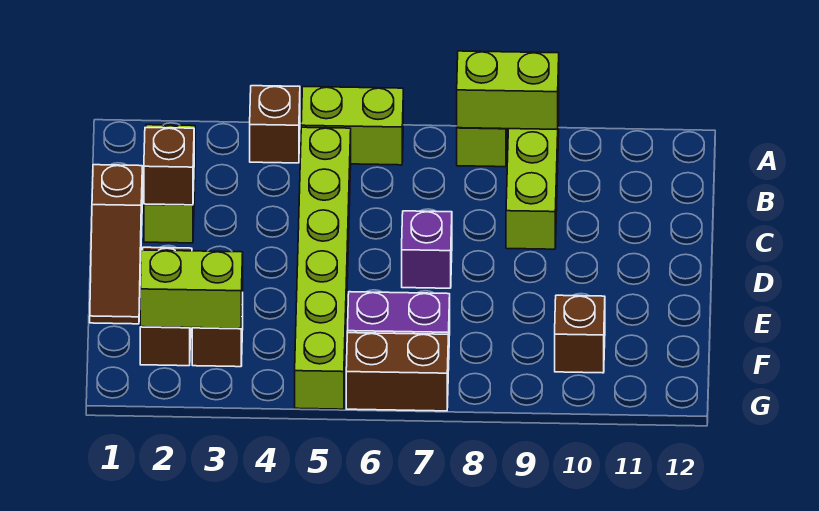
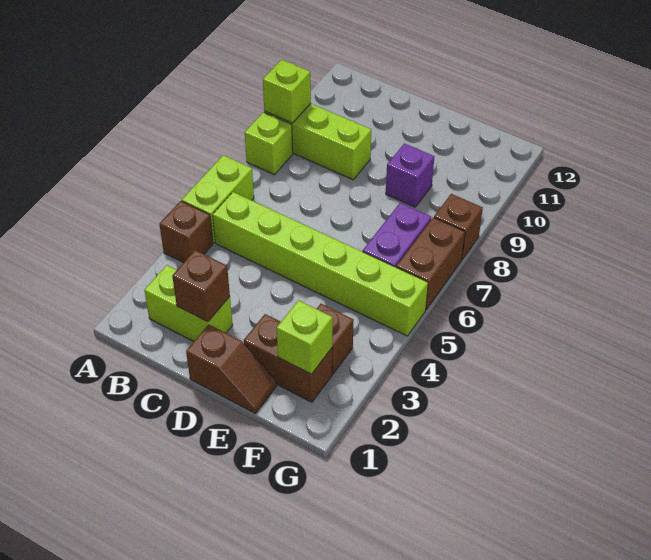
lime 1x2 brick [457,51,559,129] -> lime 1x1 brick [263,60,311,123]
brown 1x3 slope [90,165,142,324] -> brown 1x2 slope [186,324,277,413]
purple 1x1 brick [402,211,452,288] -> purple 1x1 brick moved to [386,143,434,207]
lime 1x2 brick [140,250,243,328] -> lime 1x1 brick [277,300,333,374]
brown 1x1 brick [555,295,605,373] -> brown 1x1 brick moved to [434,194,483,259]

